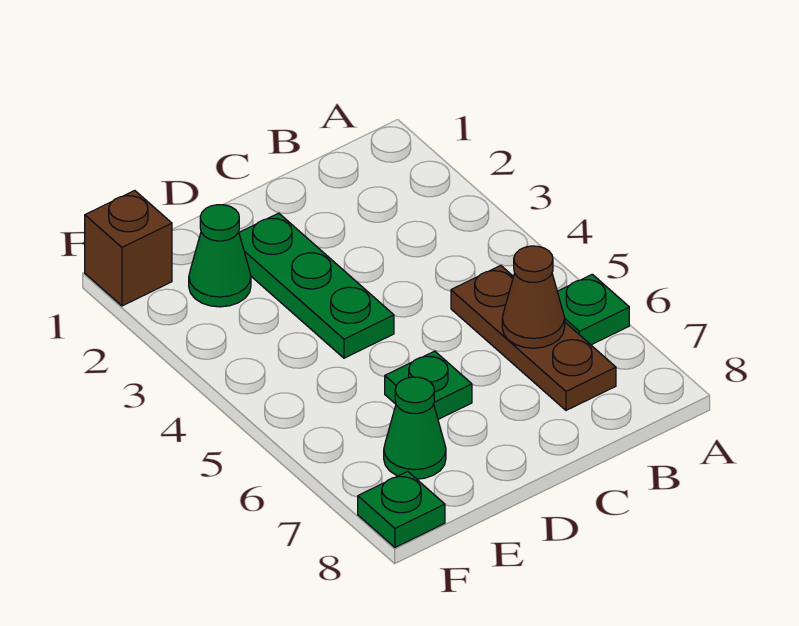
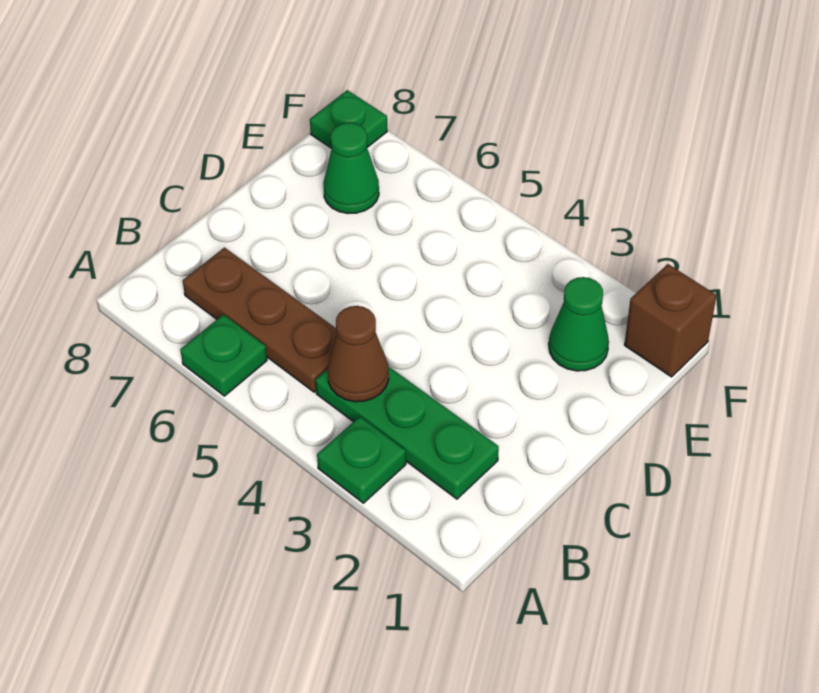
brown 1x1 cone [502,246,565,348] -> brown 1x1 cone moved to [328,306,389,402]
green 1x3 plate [239,213,394,358] -> green 1x3 plate moved to [315,366,499,499]
green 1x1 plate [385,351,472,419] -> green 1x1 plate moved to [317,417,406,503]

